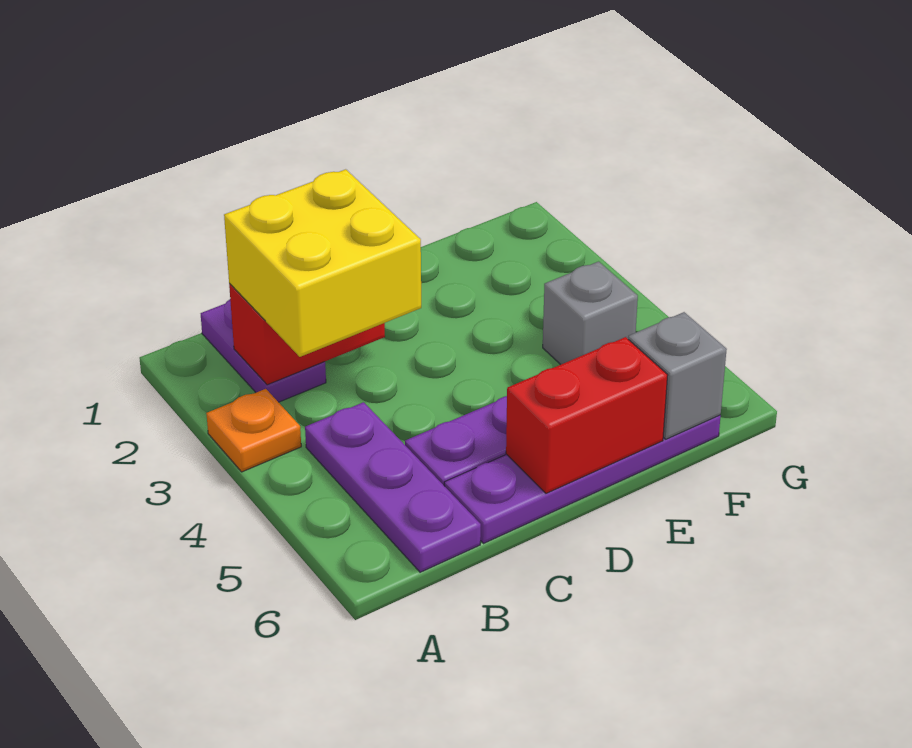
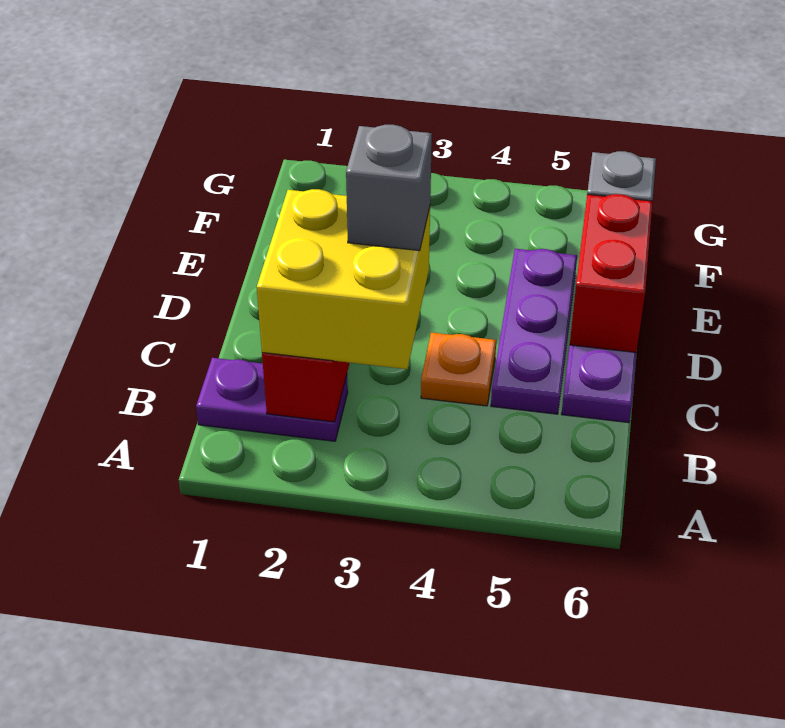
orange 1x1 plate [206,389,301,472] -> orange 1x1 plate moved to [421,332,496,406]
purple 1x3 plate [305,402,481,572] -> none
grey 1x1 brick [543,262,638,365] -> grey 1x1 brick moved to [346,125,432,251]

